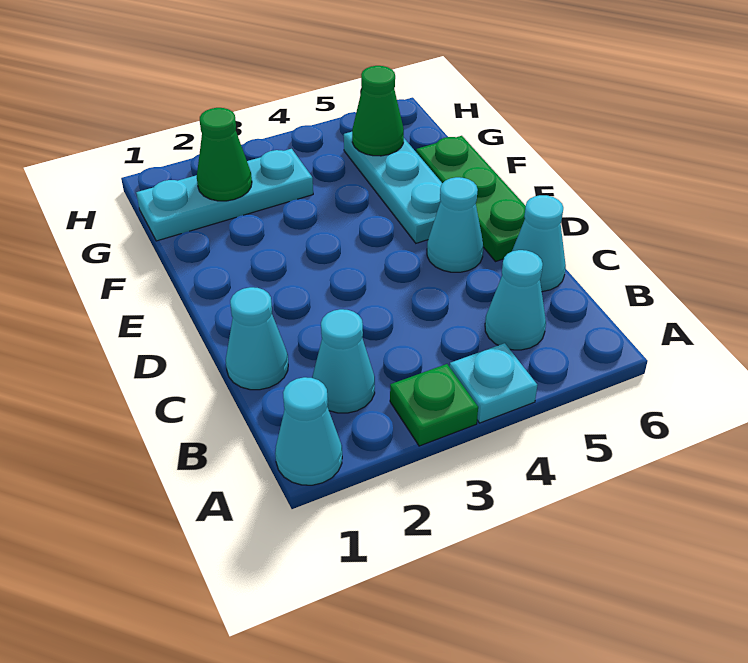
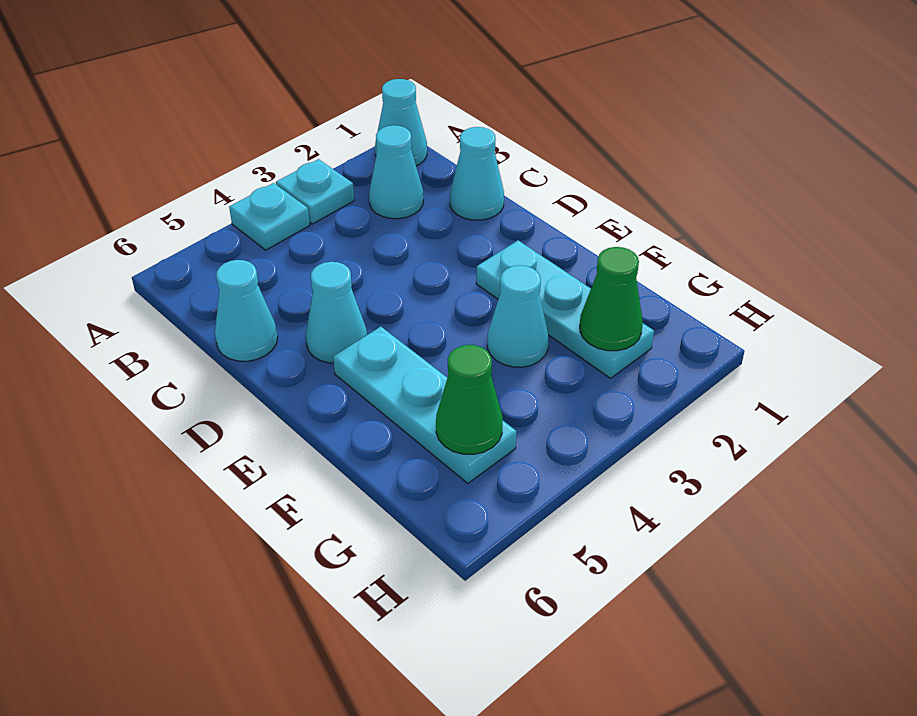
green 1x1 plate [390,364,478,446] -> cyan 1x1 plate [276,159,354,224]
cyan 1x1 cone [485,250,546,350] -> cyan 1x1 cone moved to [487,265,548,367]
green 1x3 plate [416,136,526,261] -> none
cyan 1x3 plate [136,149,313,241] -> cyan 1x3 plate turned to [476,240,654,378]

